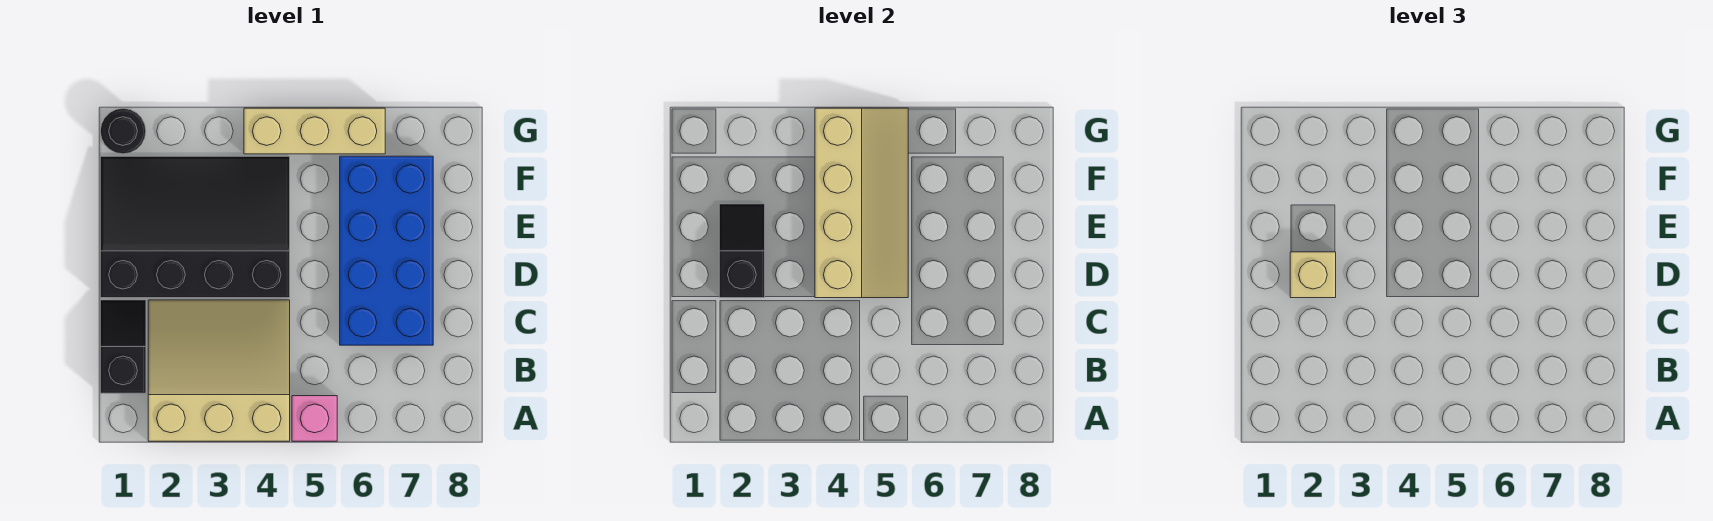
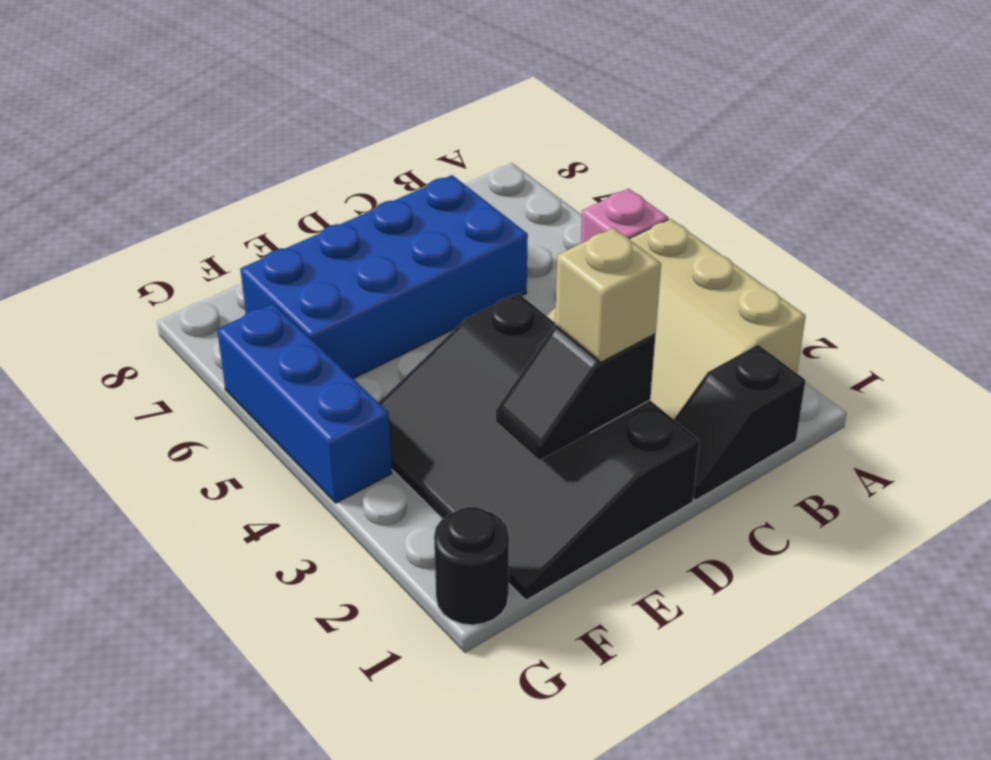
tan 2x4 slope [815,108,908,298] -> none
tan 1x3 brick [244,108,385,154] -> blue 1x3 brick [217,304,392,503]

